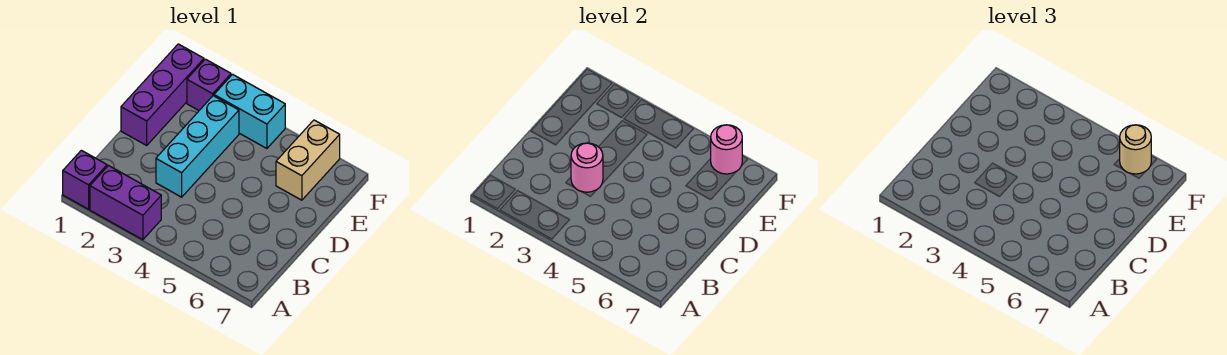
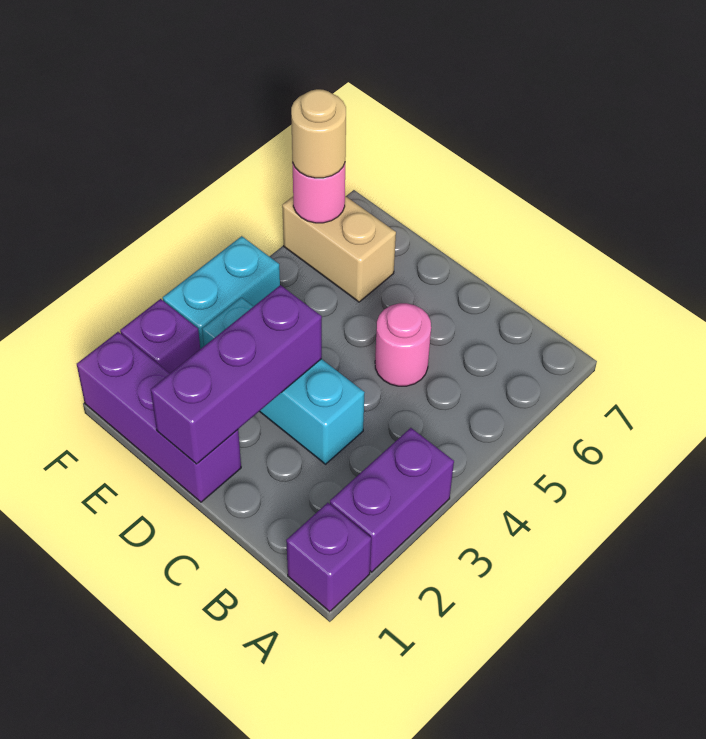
pink 1x1 round brick [571,143,603,192] -> pink 1x1 round brick moved to [375,303,431,386]
none -> purple 1x3 brick [151,285,322,464]

